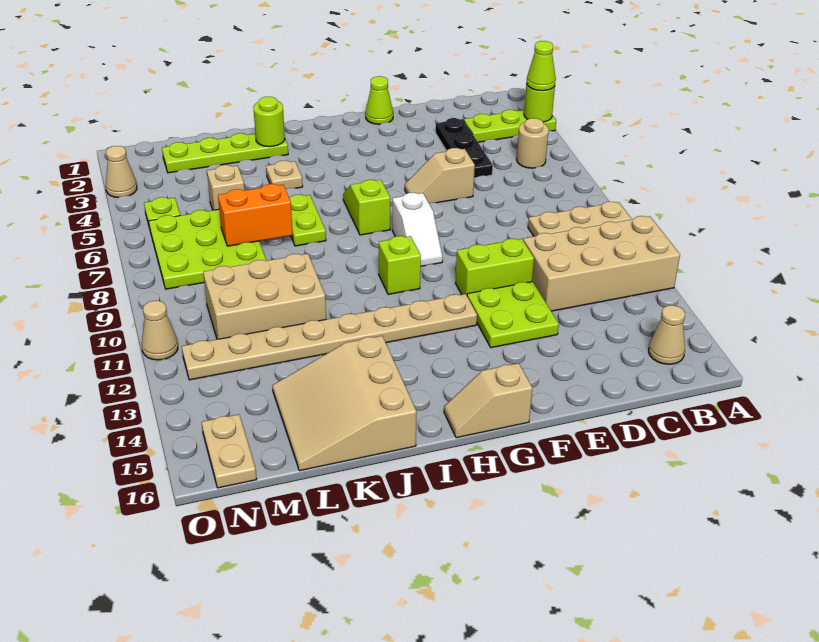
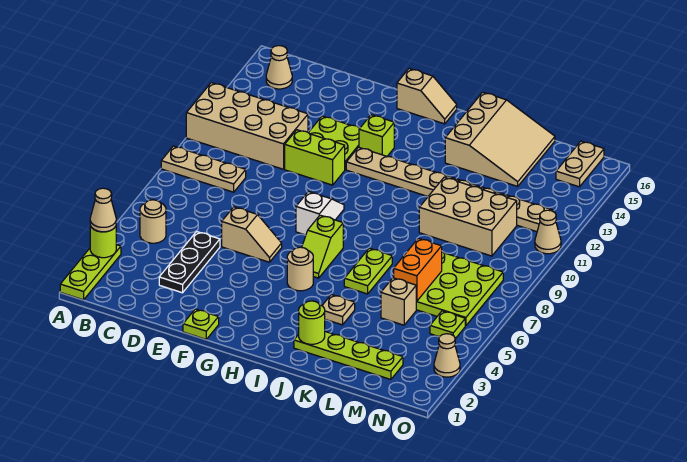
lime 1x3 plate [464,110,556,142] -> lime 1x3 plate turned to [60,245,121,300]
lime 1x1 cone [526,41,556,91] -> tan 1x1 cone [90,188,116,232]
lime 1x1 cone [365,76,393,124] -> lime 1x1 plate [183,309,219,339]
none -> tan 1x1 round brick [287,247,313,291]
lime 1x1 brick [379,236,421,294] -> lime 1x1 brick moved to [359,115,394,156]
orange 1x2 brick [218,184,293,246] -> orange 1x2 brick turned to [394,238,442,301]

